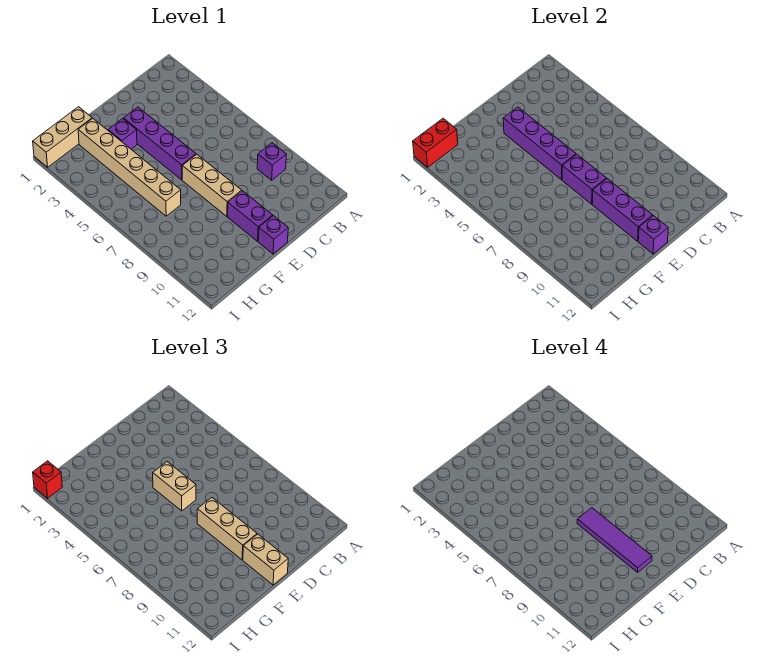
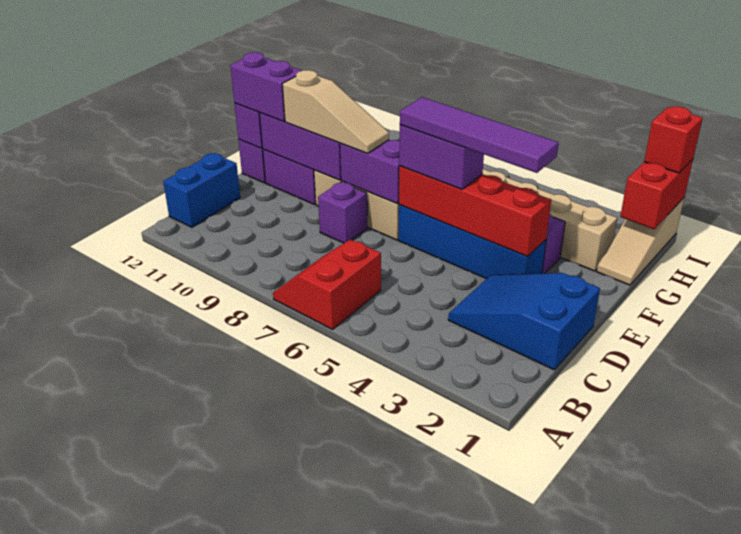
none -> red 2x2 slope [273,239,381,329]
purple 1x1 brick [257,143,287,180] -> purple 1x1 brick moved to [318,182,368,243]
none -> blue 1x2 brick [163,153,240,227]
none -> blue 2x3 slope [448,273,600,370]
purple 1x4 brick [123,107,196,180] -> blue 1x4 brick [398,205,546,279]
purple 1x4 brick [503,107,576,180] -> red 1x4 brick [399,166,551,256]
tan 1x2 brick [153,462,196,511] -> purple 1x2 brick [399,125,484,189]
tan 1x3 brick [197,498,257,560] -> tan 1x3 slope [283,70,389,153]
purple 1x4 tile [577,508,652,572] -> purple 1x4 tile moved to [400,97,559,173]
tan 1x2 brick [243,534,288,585] -> purple 1x2 brick [230,52,302,121]
tan 1x3 brick [33,107,92,167] -> tan 1x3 slope [596,198,684,285]

